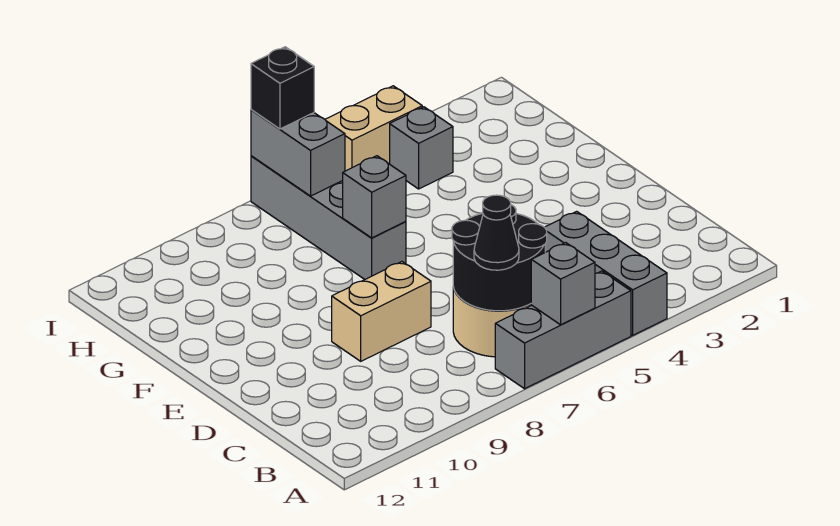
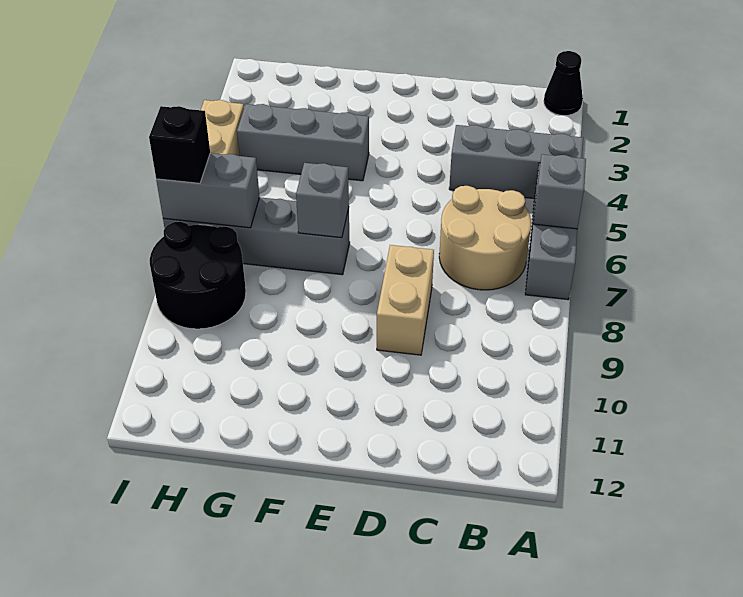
black 2x2 round brick [452,205,547,311] -> black 2x2 round brick moved to [150,222,246,329]
black 1x1 cone [474,195,519,270] -> black 1x1 cone moved to [544,51,583,115]
grey 1x1 brick [390,107,453,189] -> grey 1x3 brick [237,104,369,181]

